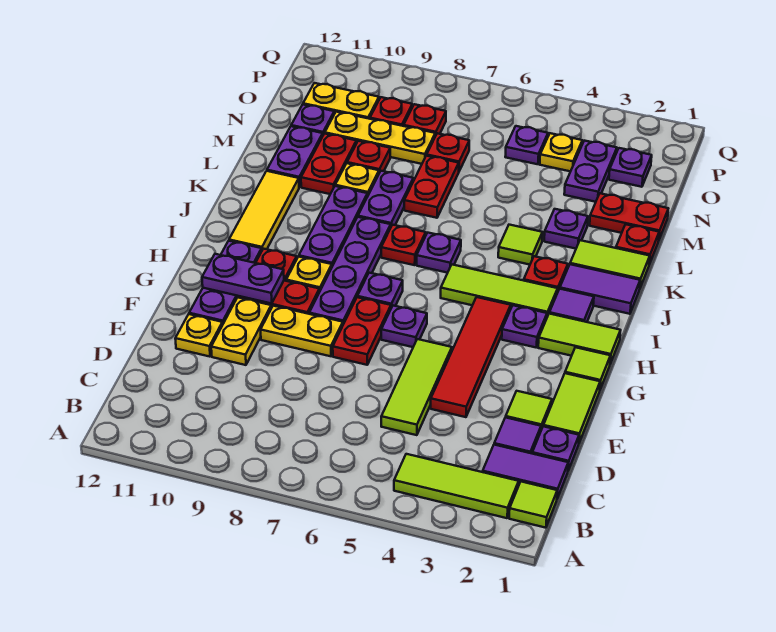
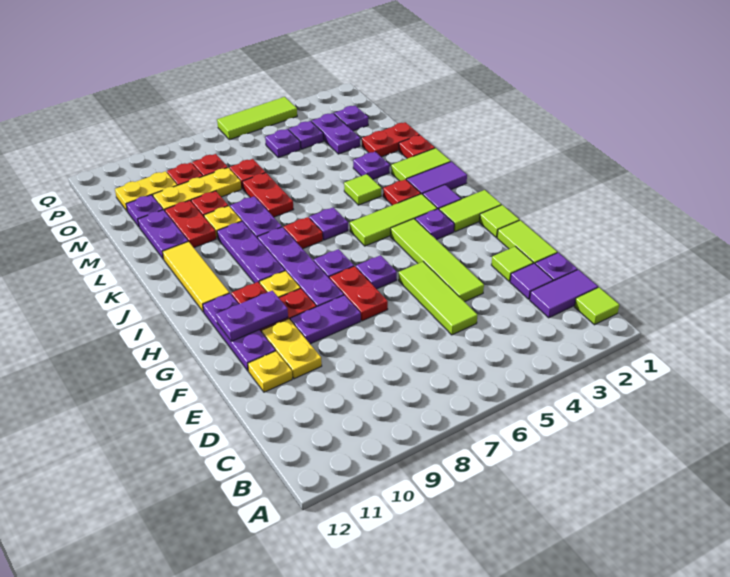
lime 1x3 tile [394,454,519,518] -> lime 1x3 tile moved to [217,97,297,140]
red 1x4 tile [431,297,511,417] -> lime 1x4 tile [391,219,484,302]
yellow 1x2 plate [261,306,343,356] -> purple 1x2 plate [290,295,361,344]
yellow 1x1 plate [540,133,582,171] -> purple 1x1 plate [289,121,324,149]

